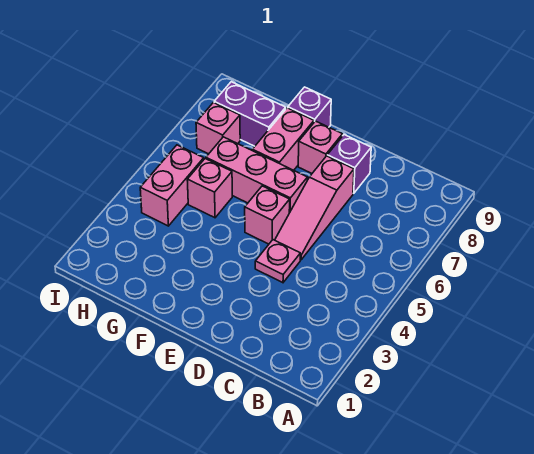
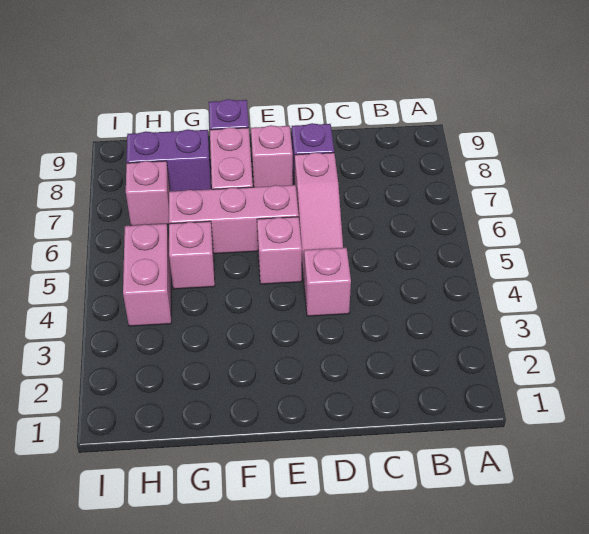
pink 1x1 plate [255,240,300,283] -> pink 1x1 brick [304,248,351,316]

